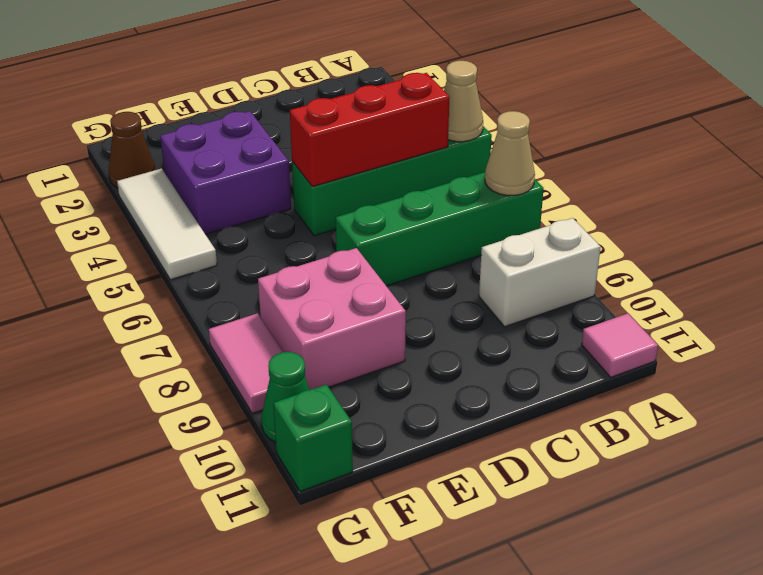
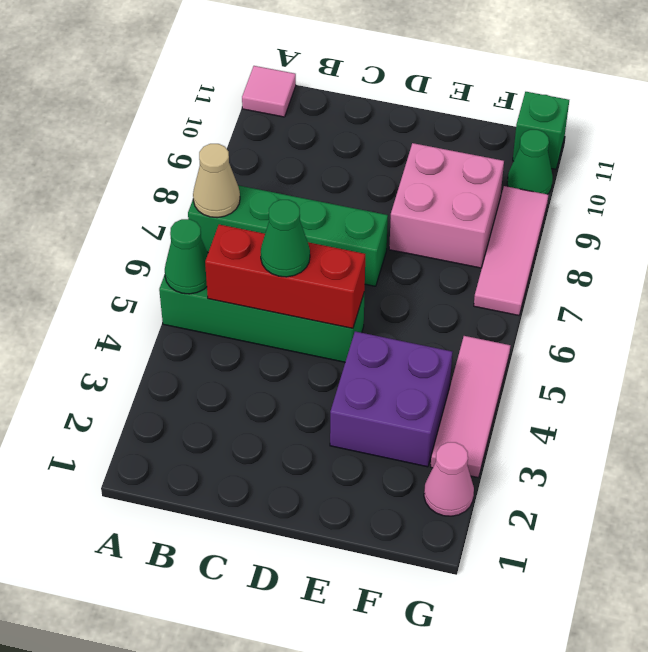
tan 1x1 cone [444,61,483,142] -> green 1x1 cone [165,219,208,294]
white 1x2 brick [479,218,601,327] -> none
none -> green 1x1 cone [261,200,310,277]
brown 1x1 cone [108,112,155,188] -> pink 1x1 cone [424,442,474,516]
white 1x3 tile [117,169,217,280] -> pink 1x3 tile [431,336,511,478]
pink 1x2 tile [209,313,283,413] -> pink 1x3 tile [474,186,548,315]

